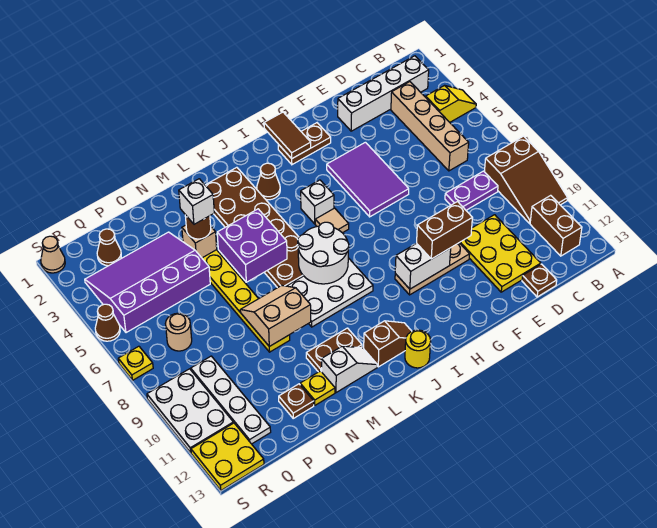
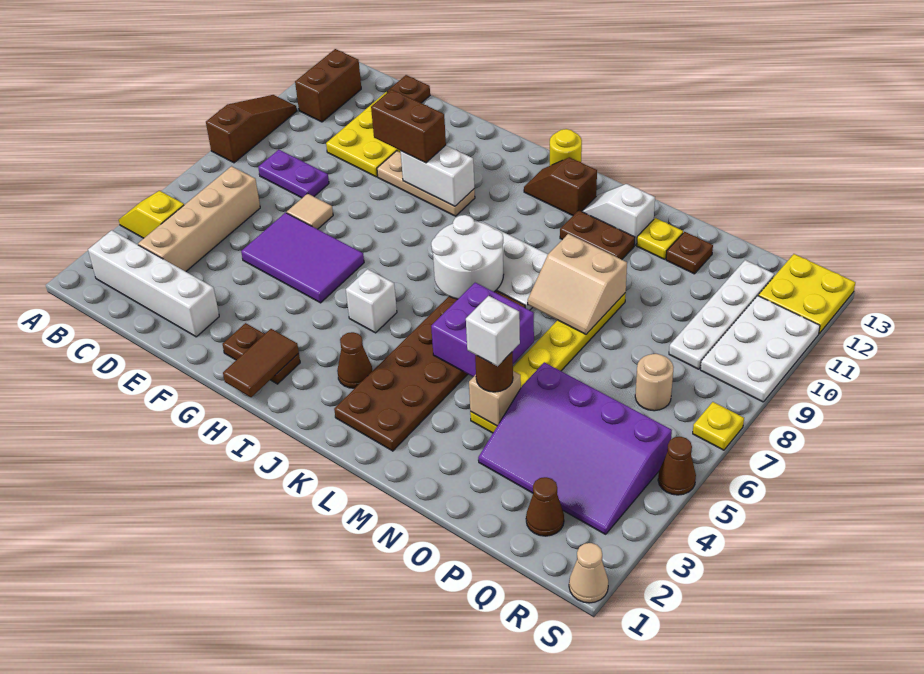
brown 2x3 slope [484,136,568,223] -> brown 1x3 slope [206,95,297,163]
purple 2x3 tile [327,142,409,217] -> purple 2x3 tile turned to [241,213,364,303]
tan 1x1 tile [315,208,349,233] -> tan 1x1 tile moved to [287,193,333,229]

